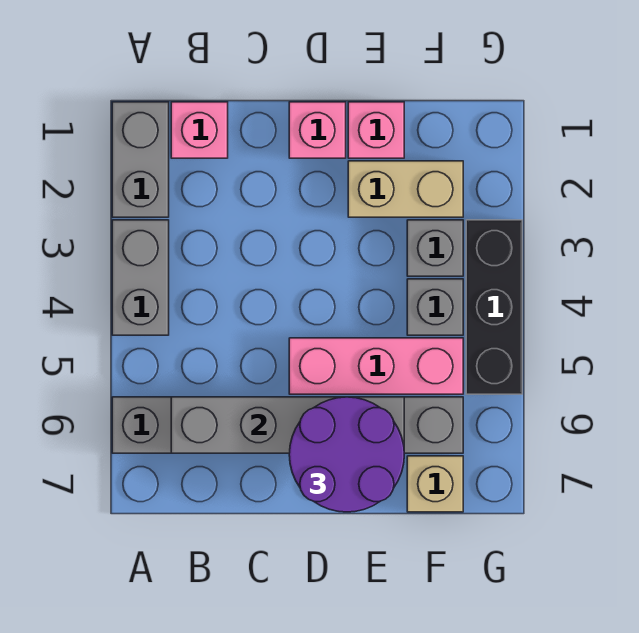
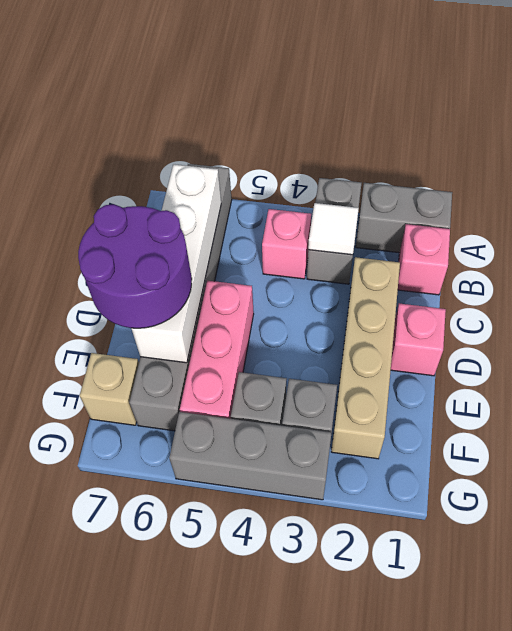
grey 1x2 brick [112,220,169,335] -> grey 1x2 brick turned to [307,178,362,284]
none -> white 1x1 tile [308,203,359,255]
grey 1x4 brick [171,397,404,453] -> white 1x4 brick [131,164,221,363]
pink 1x1 brick [348,102,404,158] -> pink 1x1 brick moved to [262,209,311,279]
tan 1x2 brick [348,161,463,217] -> tan 1x4 brick [331,257,400,459]
black 1x3 brick [466,220,522,394] -> grey 1x3 brick [169,412,332,500]

